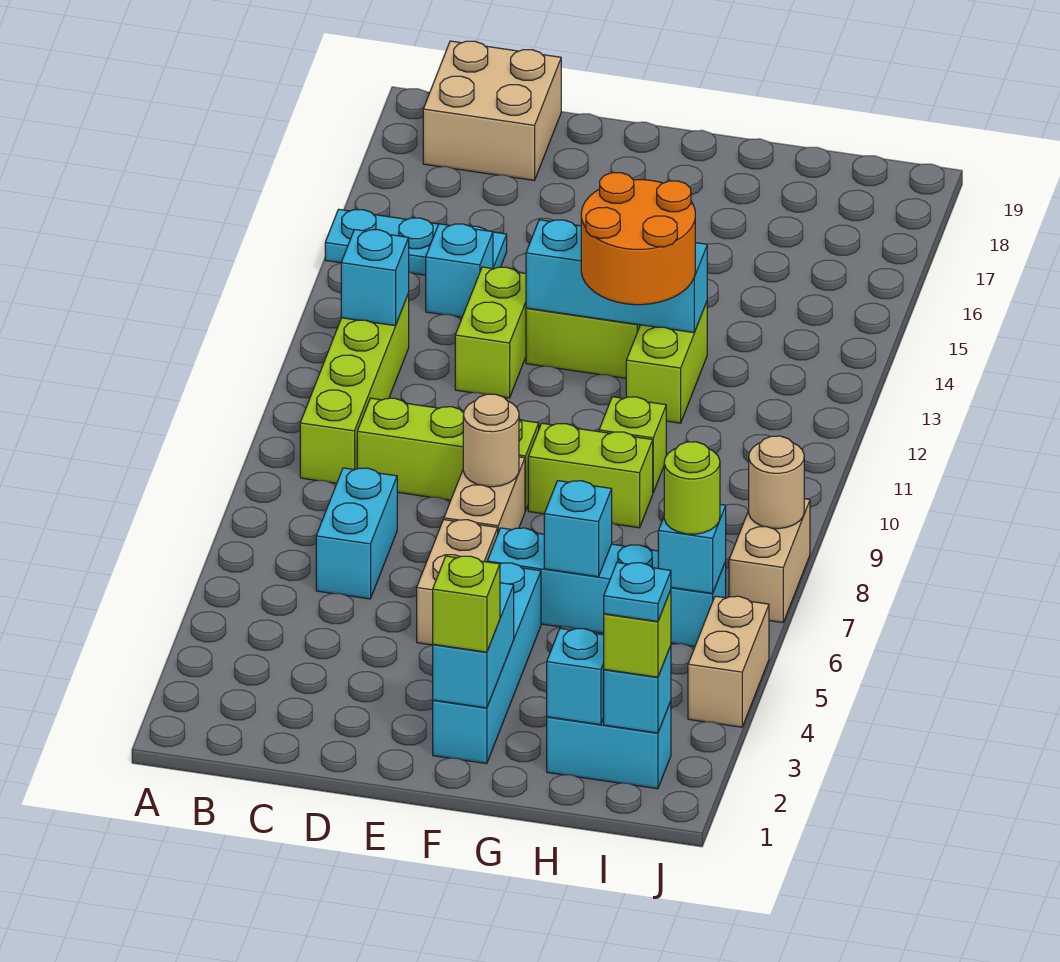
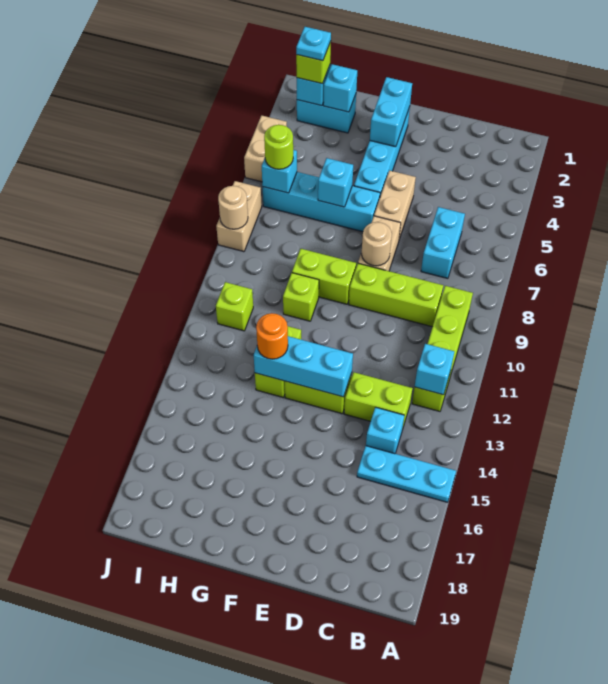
tan 2x2 brick [423,41,561,180] -> none
lime 1x2 brick [455,267,526,398] -> lime 1x2 brick turned to [344,372,413,430]
lime 1x1 brick [433,556,500,652] -> lime 1x1 brick moved to [216,282,253,331]
orange 2x2 round brick [581,173,695,305] -> orange 1x1 round brick [256,313,288,359]

